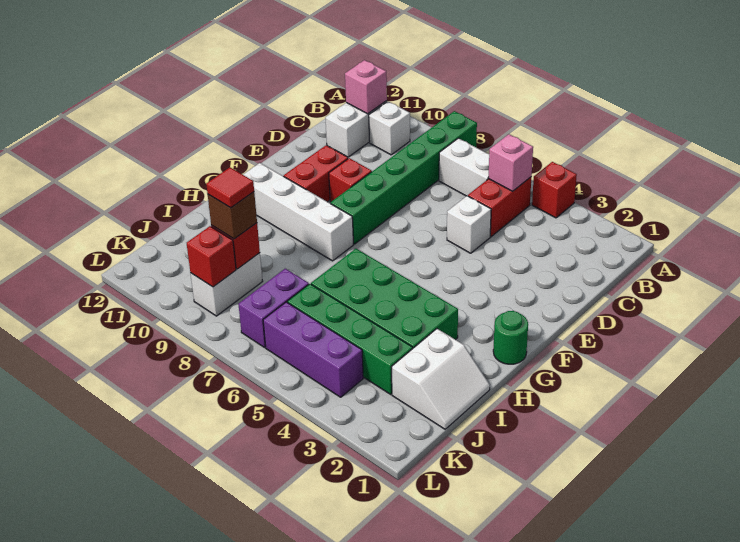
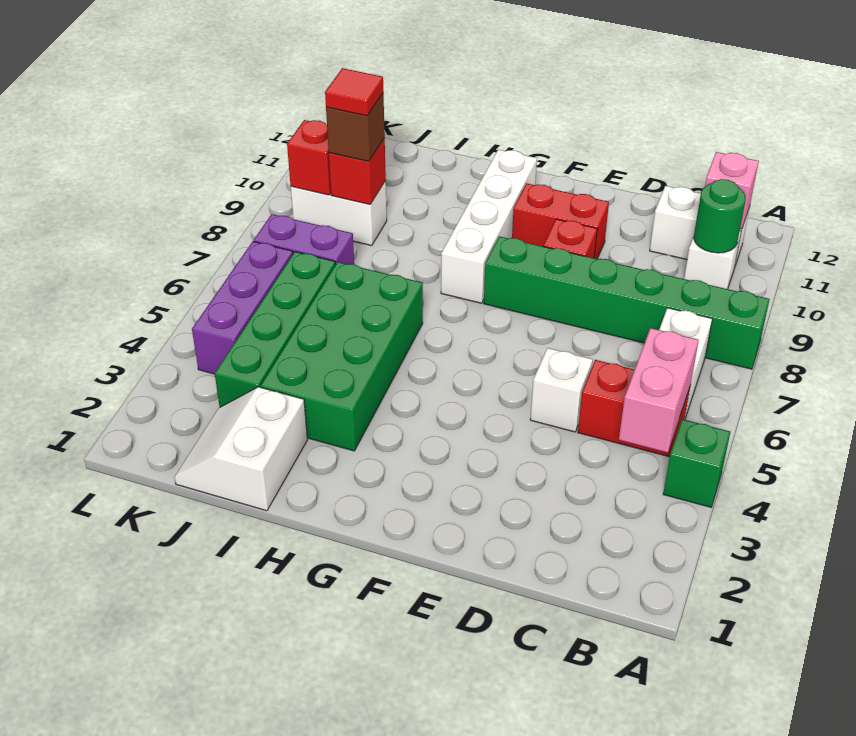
red 1x1 brick [532,162,577,218] -> green 1x1 brick [663,419,730,507]
pink 1x1 brick [488,134,533,191] -> pink 1x2 brick [619,328,699,453]
green 1x1 round brick [493,311,528,364] -> green 1x1 round brick moved to [694,179,746,253]
white 2x2 slope [392,329,490,429] -> white 2x2 slope turned to [175,387,307,511]

